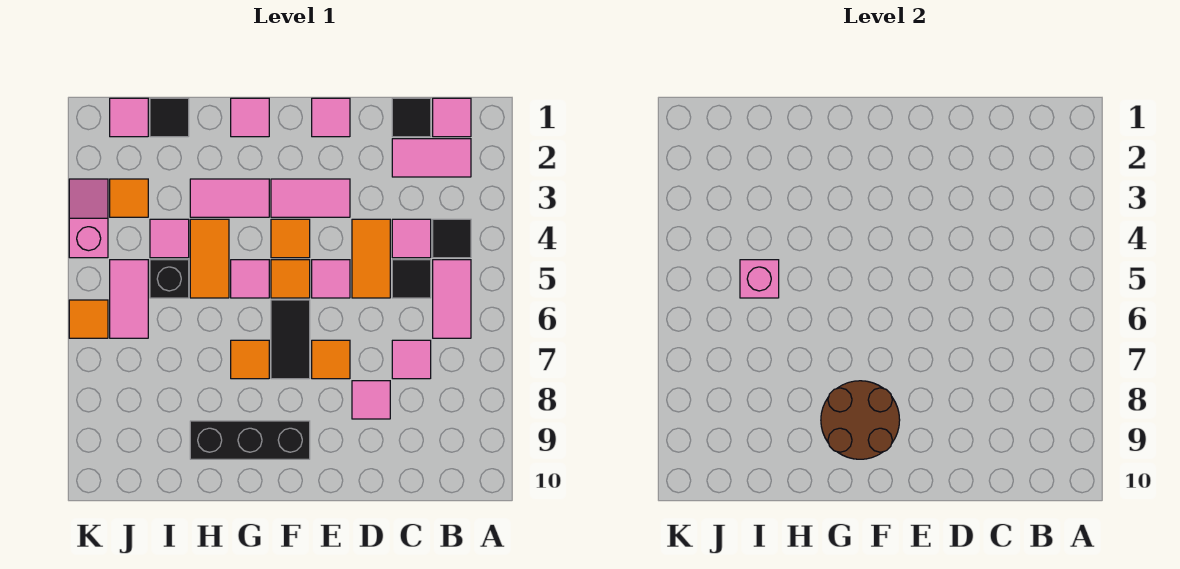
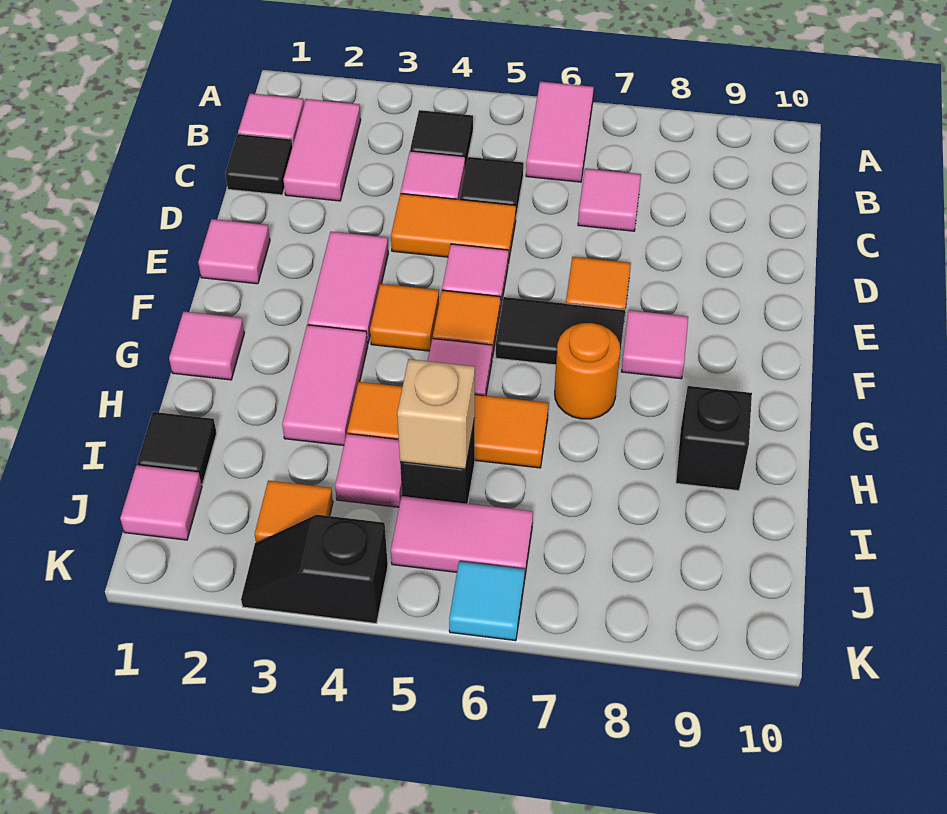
pink 1x2 tile [433,260,471,338] -> pink 1x2 tile turned to [526,82,594,182]
pink 1x1 tile [352,381,390,419] -> pink 1x1 tile moved to [621,310,688,379]
brown 2x2 round brick [821,381,900,459] -> none
black 1x3 brick [190,421,310,459] -> black 1x1 brick [676,386,752,491]
orange 1x1 tile [231,340,269,379] -> orange 1x1 round brick [555,323,620,419]
orange 1x2 tile [190,219,229,298] -> orange 1x3 tile [347,382,549,468]
pink 1x1 brick [740,260,779,298] -> tan 1x1 brick [397,359,475,469]
pink 1x2 slope [69,179,108,258] -> black 1x2 slope [241,515,388,624]
orange 1x1 tile [69,300,108,338] -> cyan 1x1 tile [449,561,525,641]

